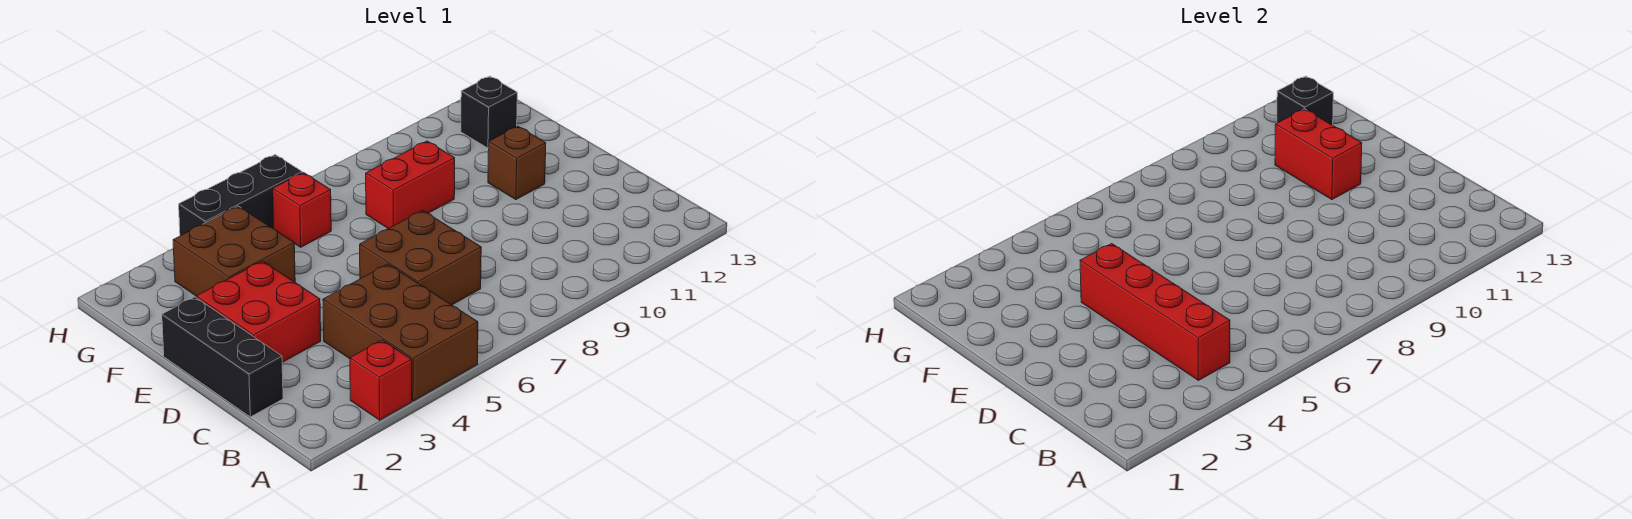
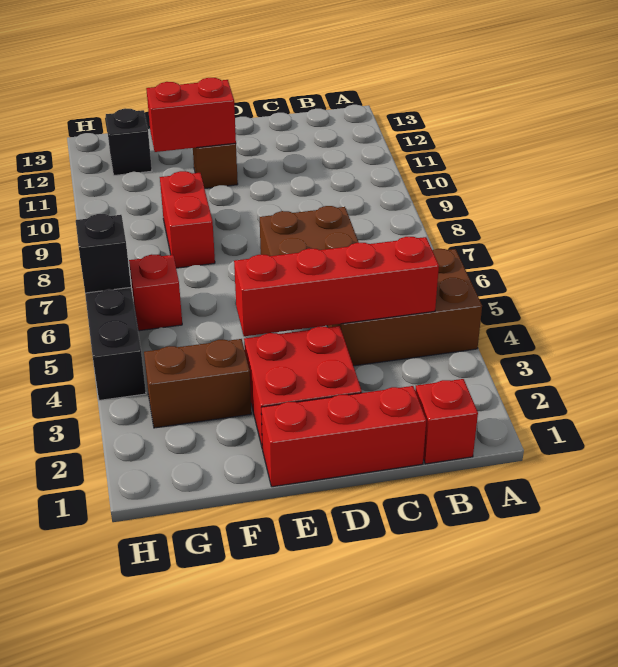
red 1x1 brick [350,340,412,420] -> red 1x1 brick moved to [415,379,478,464]
black 1x3 brick [162,297,283,417] -> red 1x3 brick [261,386,426,487]
brown 2x2 brick [173,206,295,296] -> brown 1x2 brick [144,339,251,428]
black 1x1 brick [1277,76,1333,125] -> black 1x1 brick moved to [76,214,131,293]

